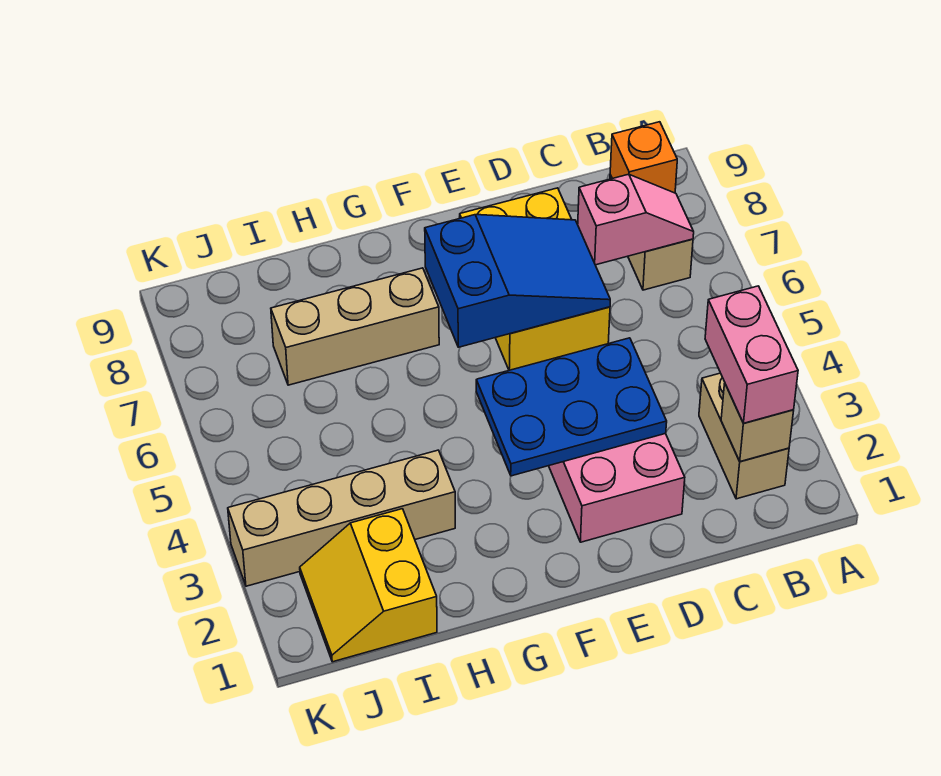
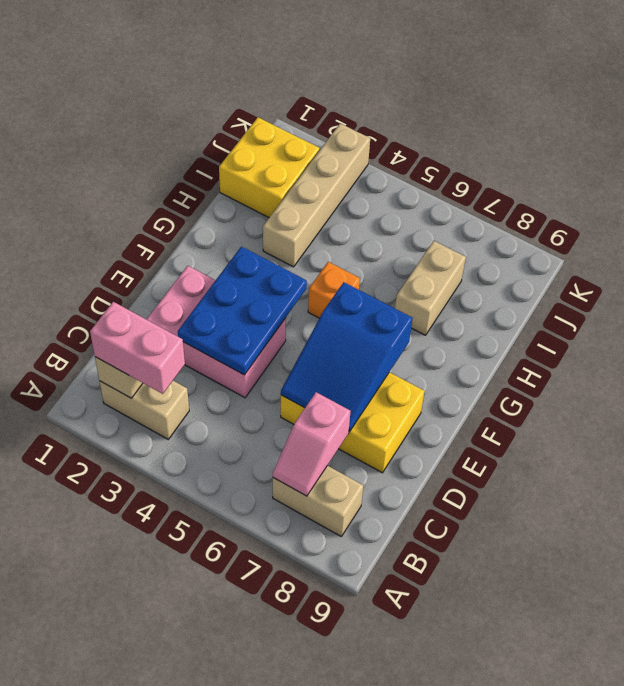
orange 1x1 brick [610,122,677,193] -> orange 1x1 brick moved to [308,262,360,318]
tan 1x3 brick [271,268,439,385] -> tan 1x2 brick [395,241,466,335]
yellow 2x2 slope [300,509,437,662] -> yellow 2x2 brick [219,117,320,217]

